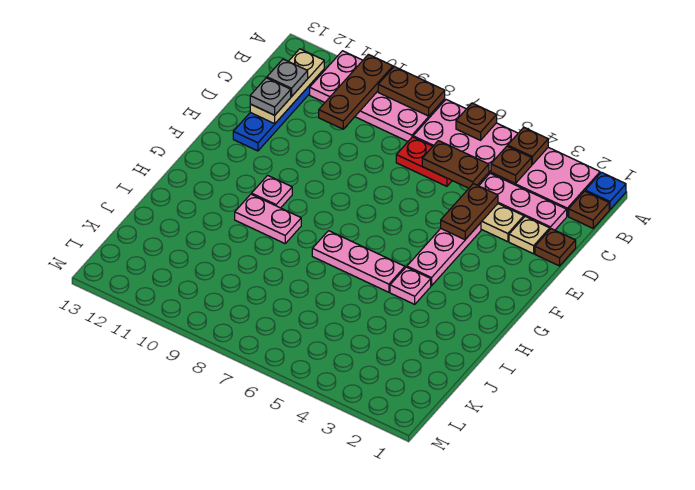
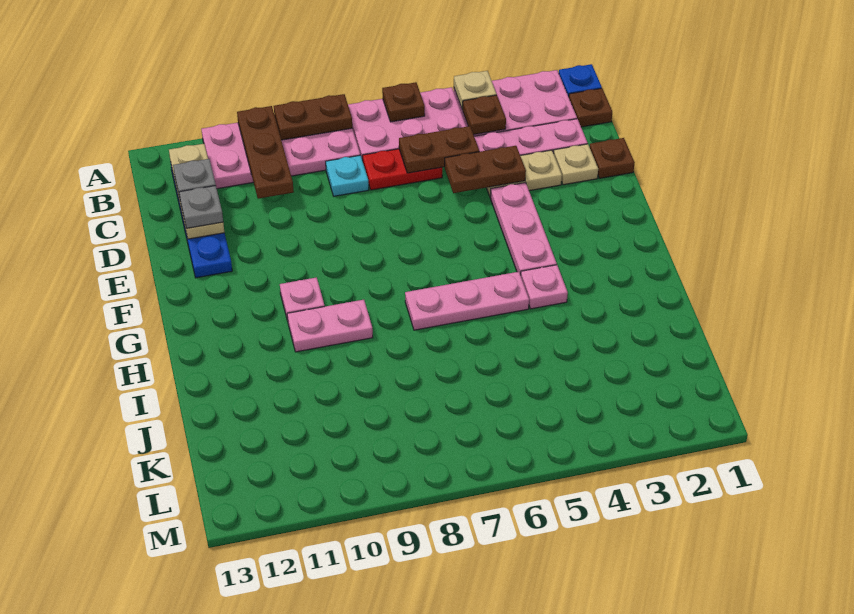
brown 1x1 plate [508,127,548,165] -> tan 1x1 plate [454,71,496,110]
none -> cyan 1x1 plate [326,155,369,196]
brown 1x2 plate [441,184,498,240] -> brown 1x2 plate turned to [445,146,526,193]

